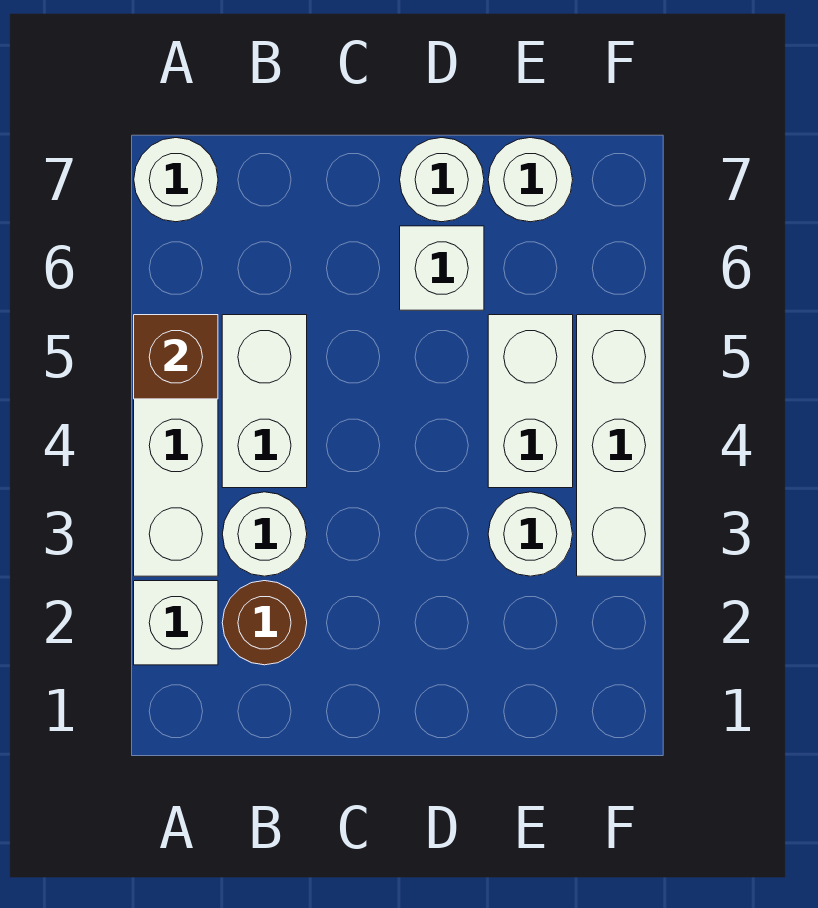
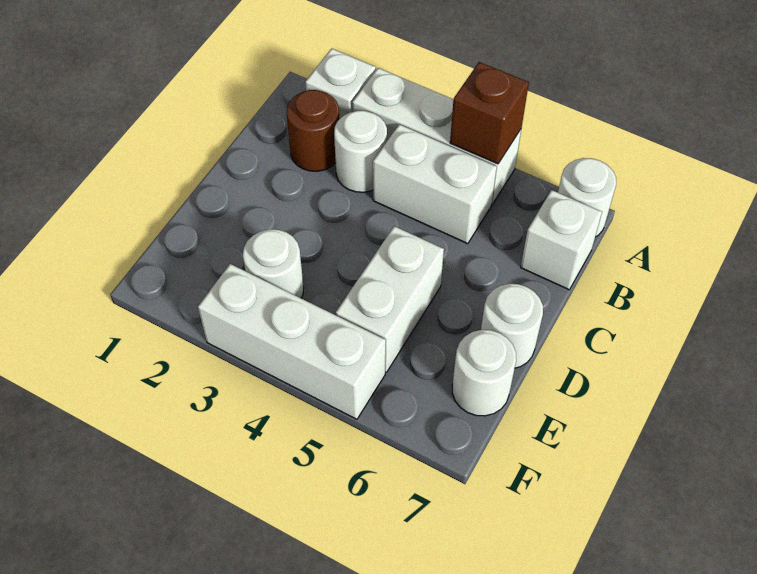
white 1x1 brick [400,226,484,310] -> white 1x1 brick moved to [521,190,602,290]
white 1x2 brick [488,315,573,488] -> white 1x2 brick turned to [336,226,444,372]

